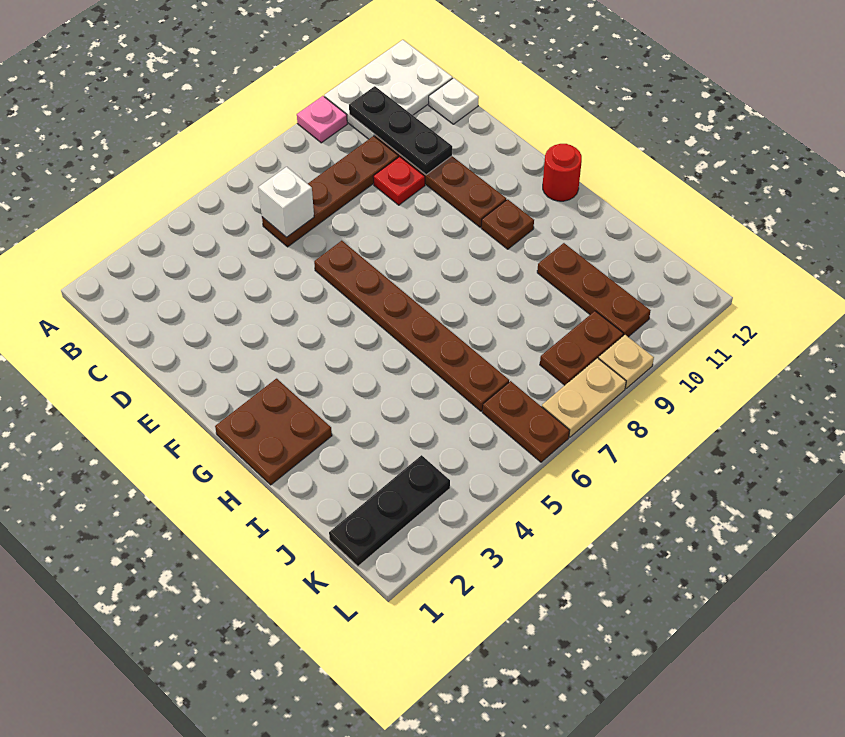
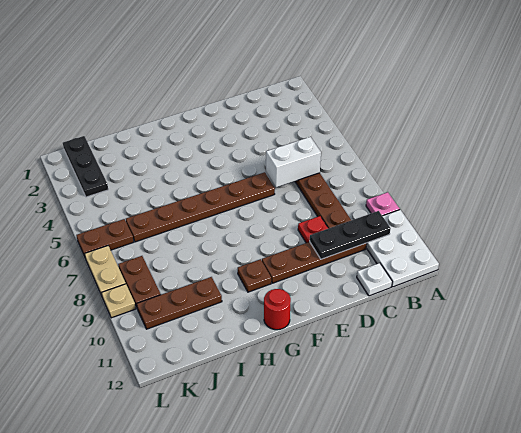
white 1x1 brick [258,167,314,237] -> white 1x2 brick [266,137,321,187]
brown 2x2 plate [215,379,332,485] -> none

